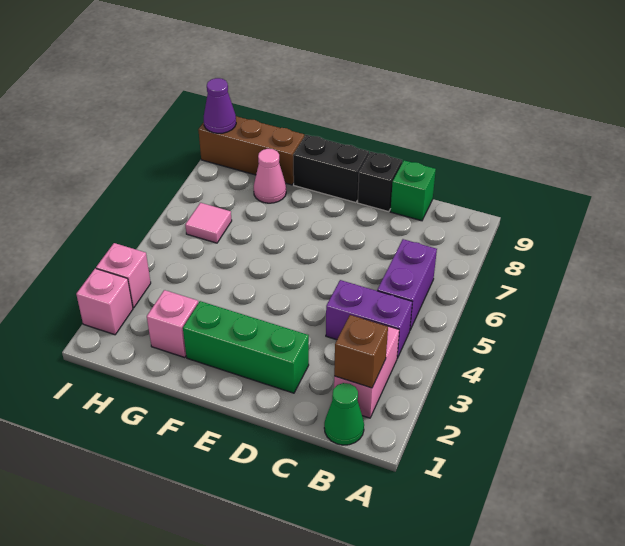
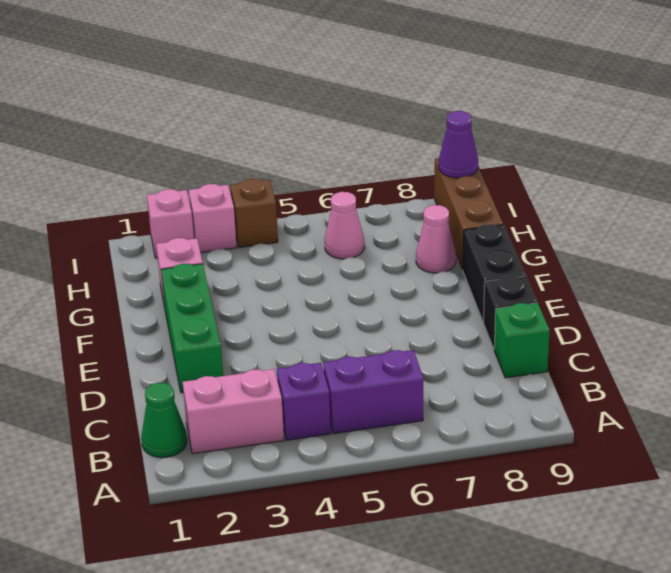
brown 1x1 brick [334,315,388,388] -> brown 1x1 brick moved to [230,179,278,248]
purple 1x2 brick [326,280,412,358] -> purple 1x1 brick [277,363,331,440]
pink 1x1 tile [185,203,232,243] -> pink 1x1 cone [325,192,365,259]

